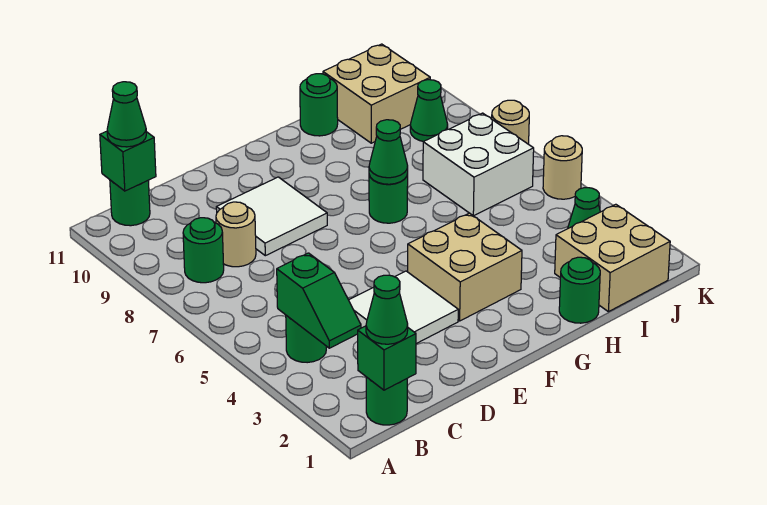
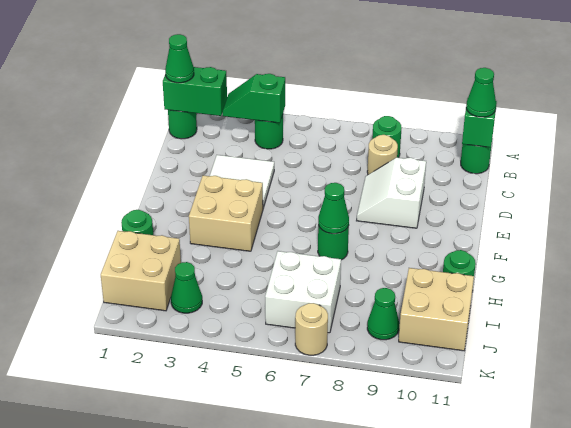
green 1x1 brick [358,326,416,390] -> green 1x2 brick [163,67,227,116]
white 2x2 tile [216,177,327,256] -> white 2x2 slope [357,158,426,228]
tan 1x1 round brick [543,136,582,199] -> none

